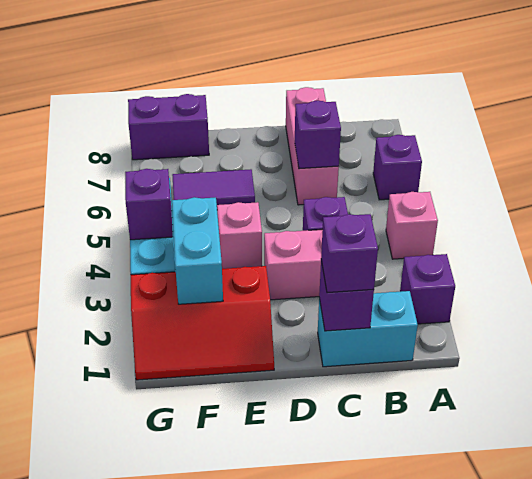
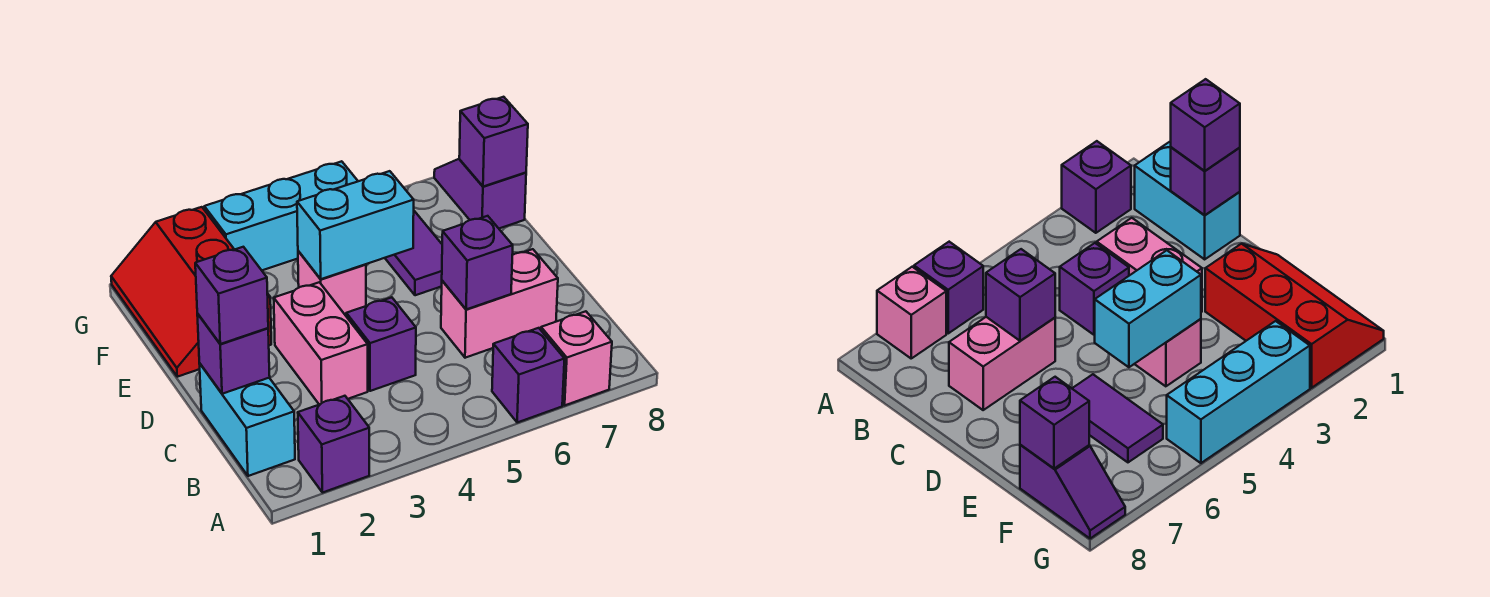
pink 1x1 brick [386,192,438,259] -> pink 1x1 brick moved to [541,311,612,405]
pink 1x3 brick [286,87,339,205] -> pink 1x2 brick [441,249,558,358]
cyan 1x2 brick [172,197,223,304] -> cyan 1x2 brick moved to [297,171,414,279]
purple 1x2 brick [128,94,209,160] -> purple 1x2 slope [434,159,526,228]
purple 1x1 brick [125,169,173,240] -> purple 1x1 brick moved to [459,97,528,187]

